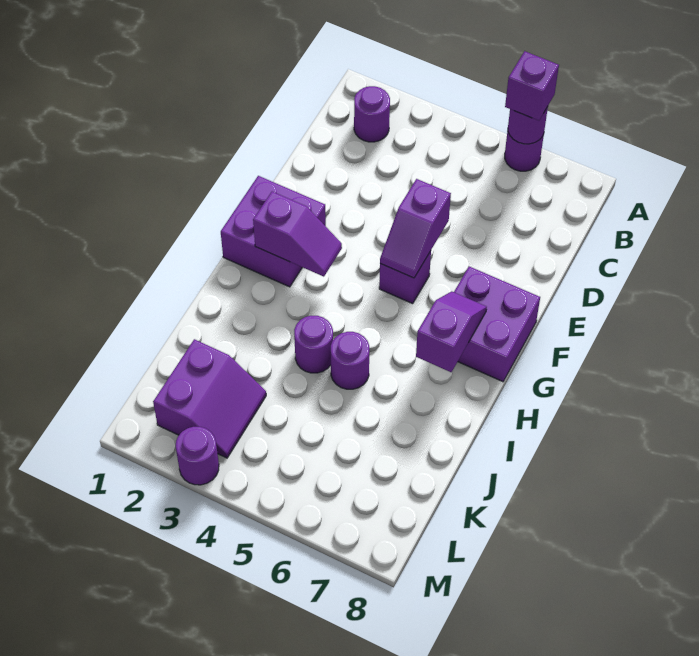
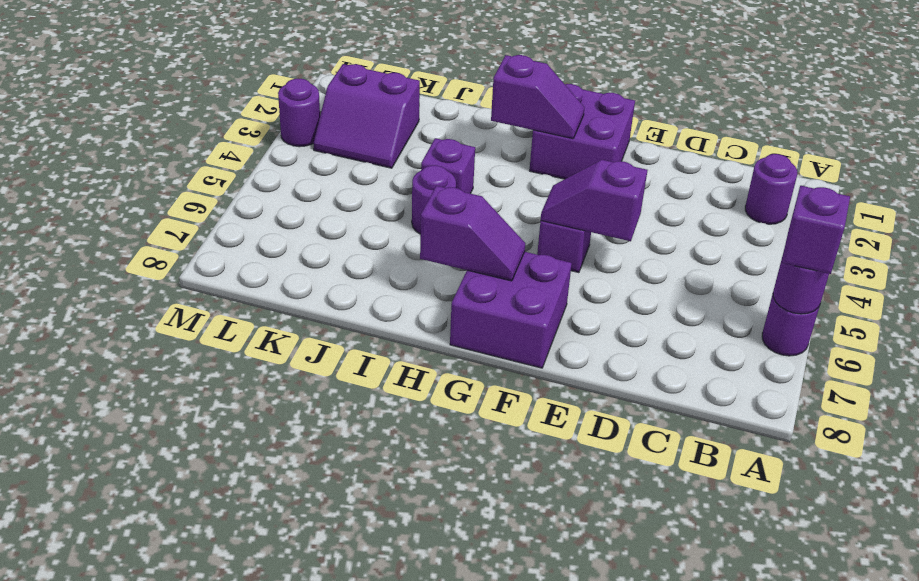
purple 1x2 slope [253,192,342,277] -> purple 1x2 slope turned to [491,55,585,139]
purple 1x1 round brick [294,316,333,373] -> purple 1x1 brick [421,138,475,194]

